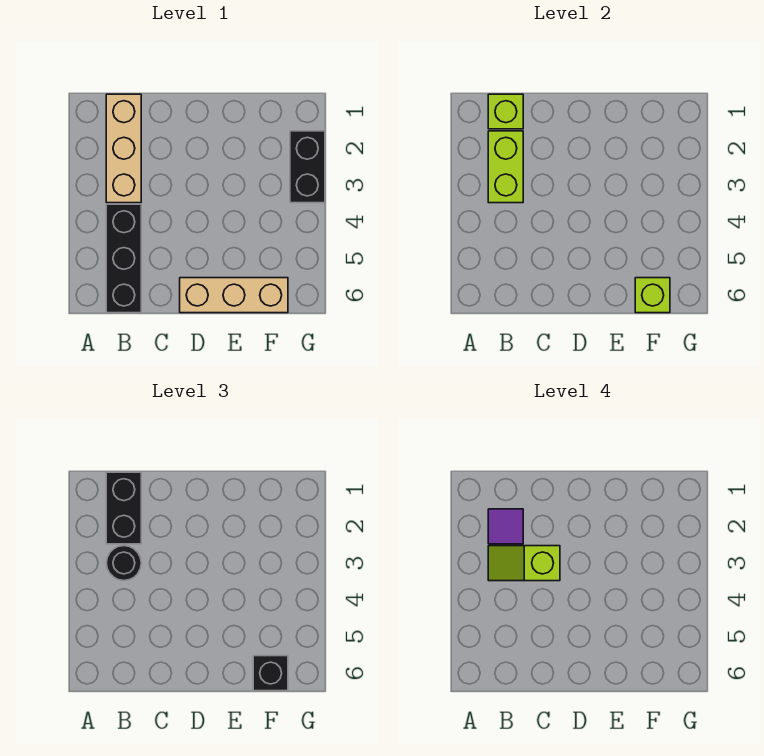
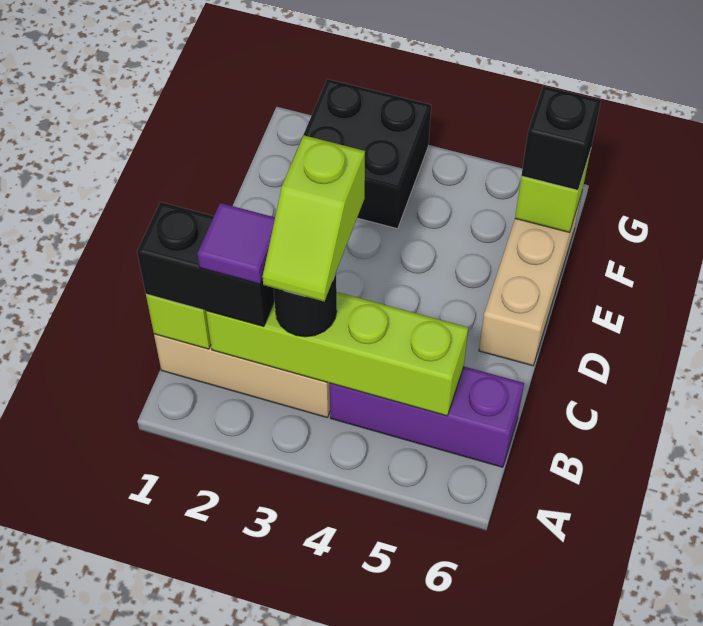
lime 1x2 brick [488,131,523,203] -> lime 1x4 brick [206,292,468,416]
black 1x3 brick [106,204,141,313] -> purple 1x3 brick [330,367,524,467]
black 1x2 brick [290,131,325,203] -> black 2x2 brick [303,79,431,229]

